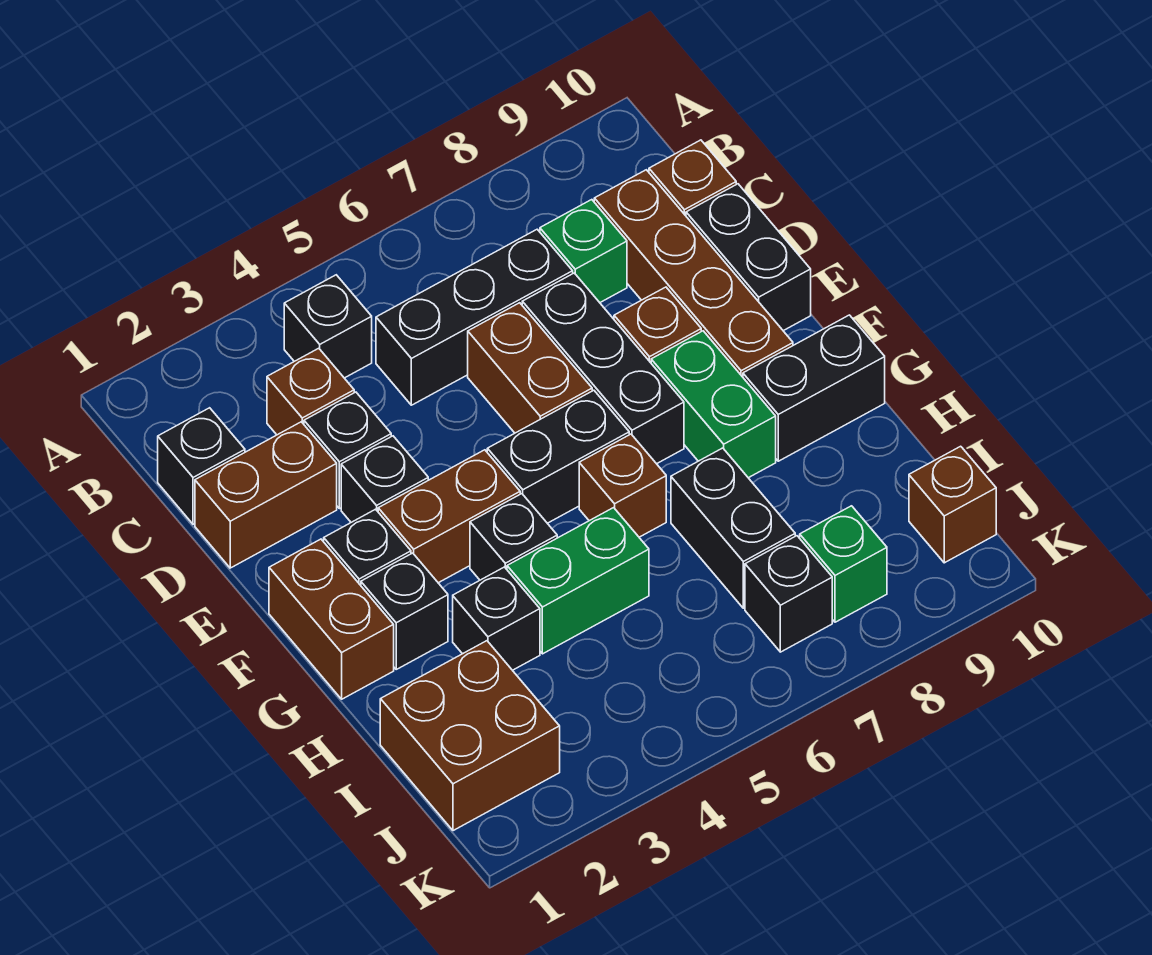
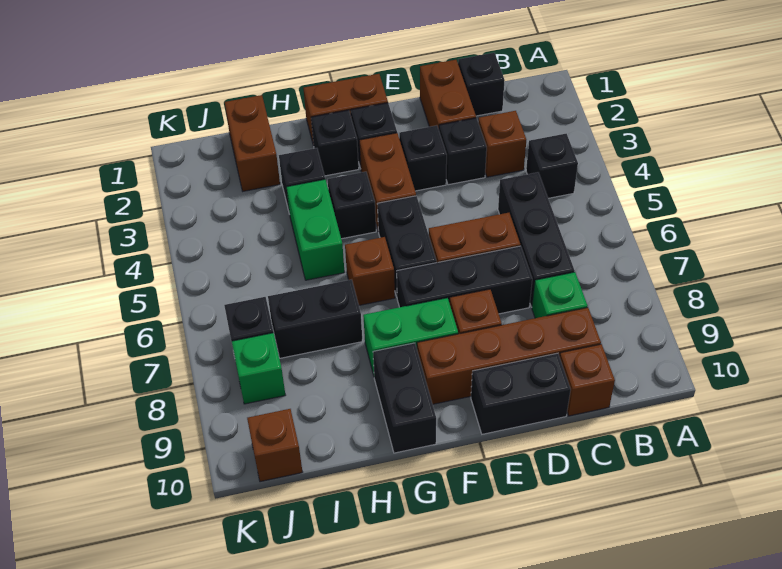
brown 2x2 brick [380,641,560,831] -> brown 1x2 brick [225,95,280,191]

